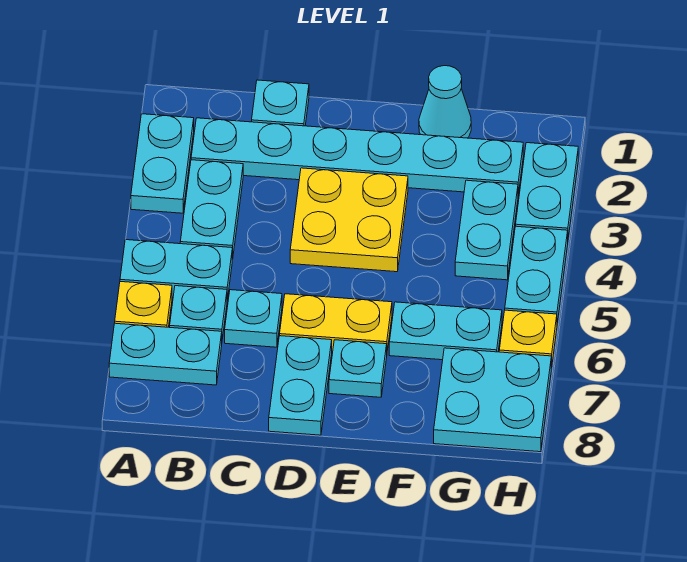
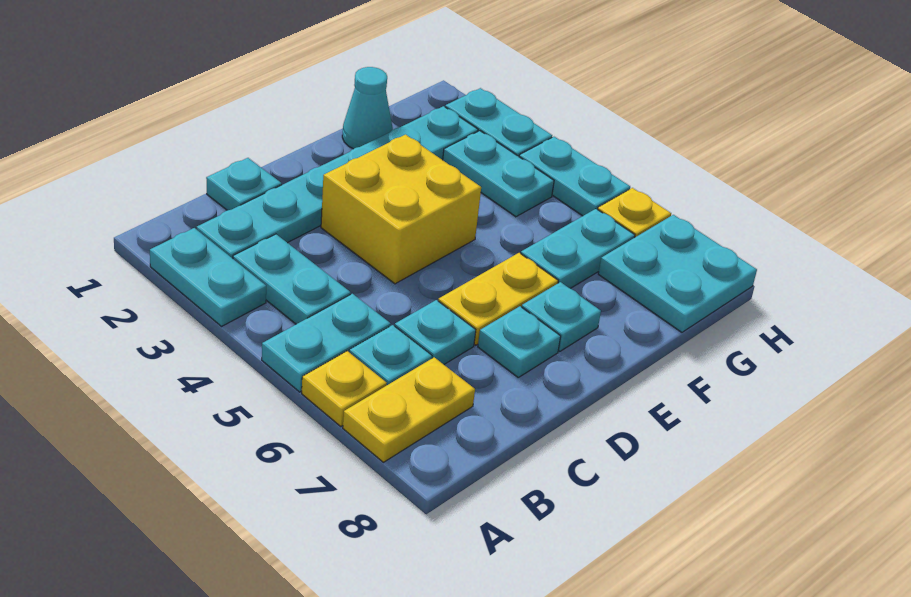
cyan 1x2 plate [109,323,222,385] -> yellow 1x2 plate [343,357,475,462]
yellow 2x2 plate [290,168,408,272] -> yellow 2x2 brick [321,135,481,284]
cyan 1x2 plate [269,336,332,435] -> cyan 1x1 plate [478,306,561,377]

